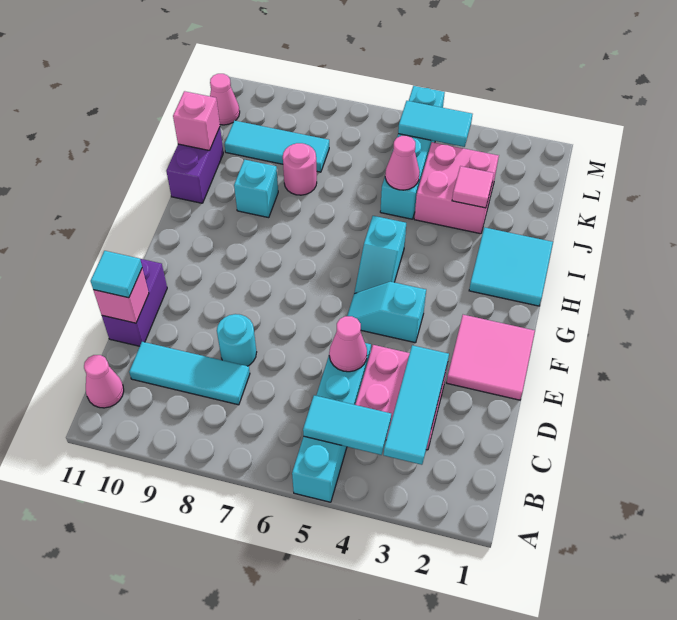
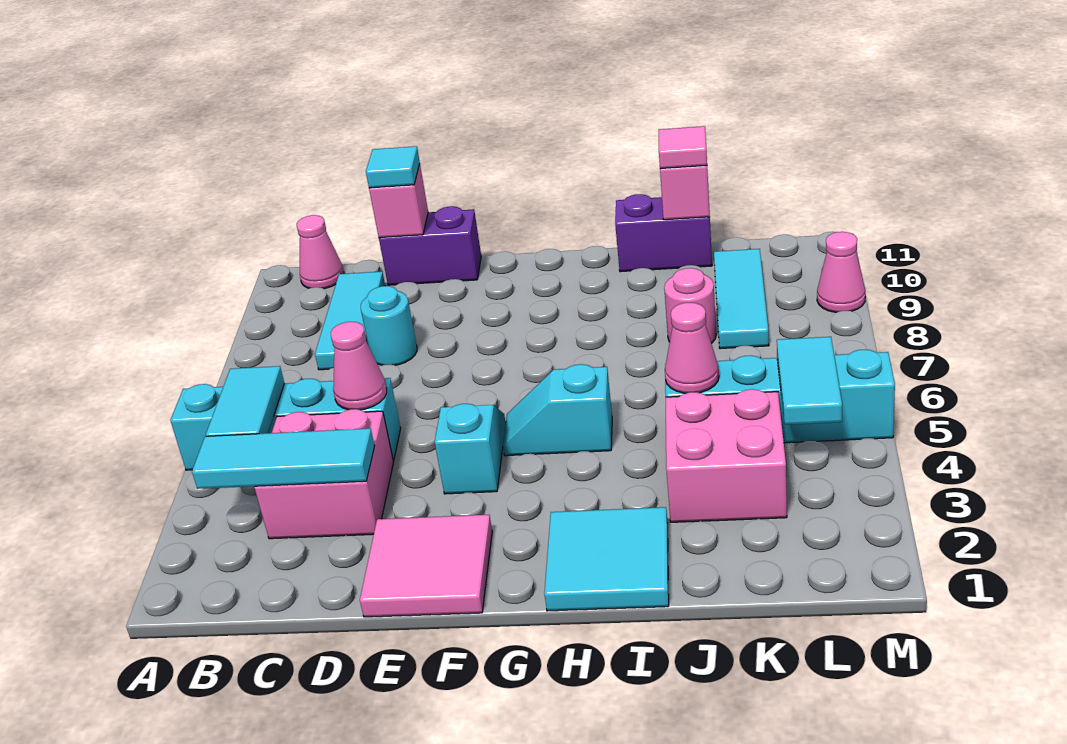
cyan 1x1 brick [234,160,278,218] -> none
pink 1x1 tile [452,166,494,208] -> pink 1x1 tile moved to [659,126,707,169]
pink 1x1 cone [210,74,240,125] -> pink 1x1 cone moved to [817,232,865,312]

